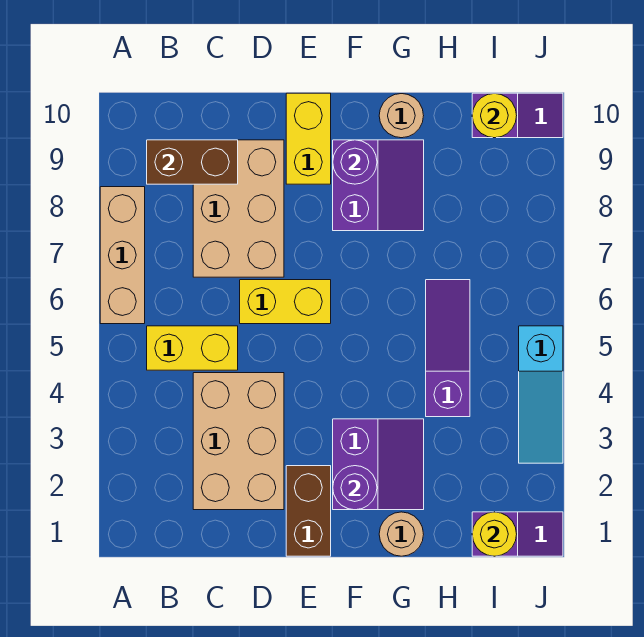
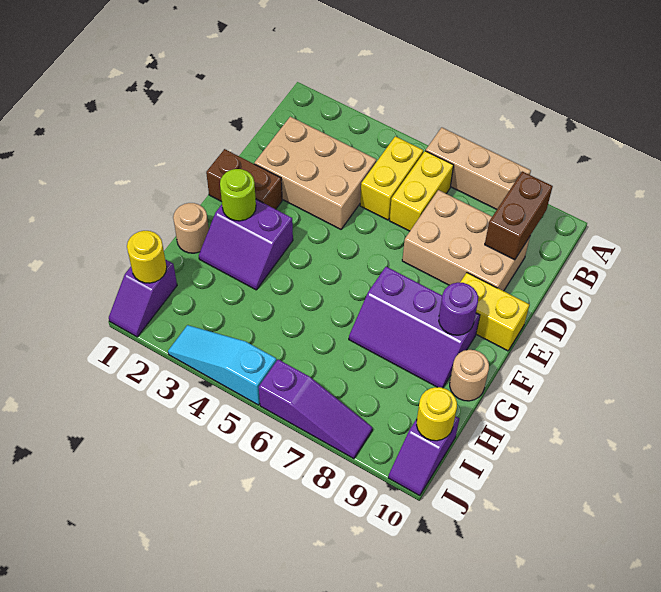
yellow 1x2 brick [240,280,331,324] -> yellow 1x2 brick moved to [390,151,454,231]
purple 1x1 round brick [333,466,377,510] -> lime 1x1 round brick [220,169,256,221]
purple 2x2 slope [333,140,424,231] -> purple 2x3 slope [349,267,480,388]
purple 1x3 slope [426,280,470,417] -> purple 1x3 slope moved to [259,360,372,459]

